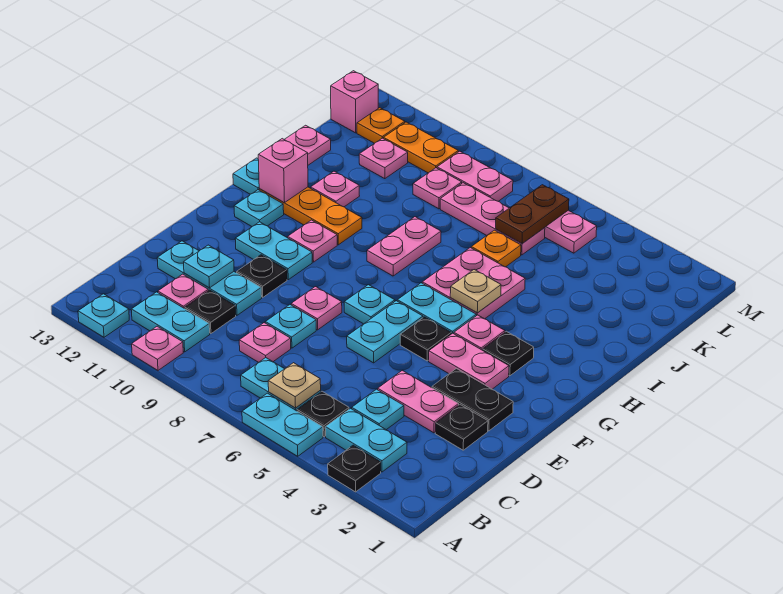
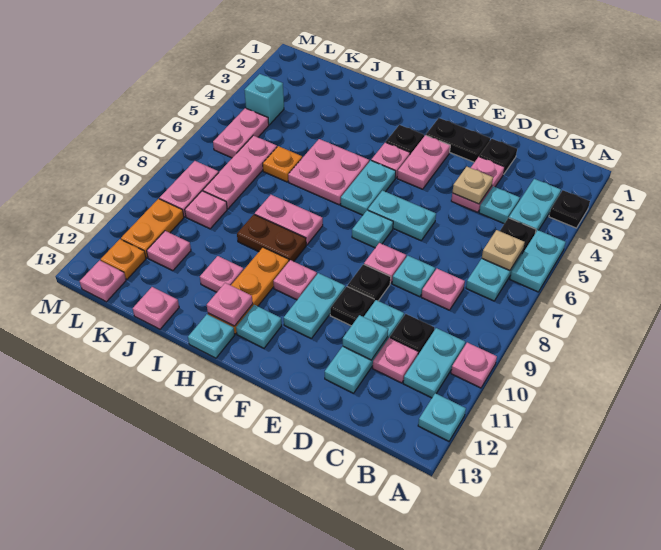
black 1x2 plate [432,369,513,431] -> black 1x2 plate turned to [426,118,490,162]
black 1x1 plate [400,317,451,361] -> black 1x1 plate moved to [348,264,391,302]
tan 1x1 plate [450,270,501,313] -> tan 1x1 plate moved to [452,167,493,204]
pink 1x1 brick [258,139,308,203] -> pink 1x1 plate [207,283,253,326]
brown 1x2 plate [496,185,569,244] -> brown 1x2 plate moved to [237,214,306,261]
none -> cyan 1x1 brick [245,74,284,125]
pink 1x1 brick [331,71,378,133] -> pink 1x1 plate [80,260,126,302]

